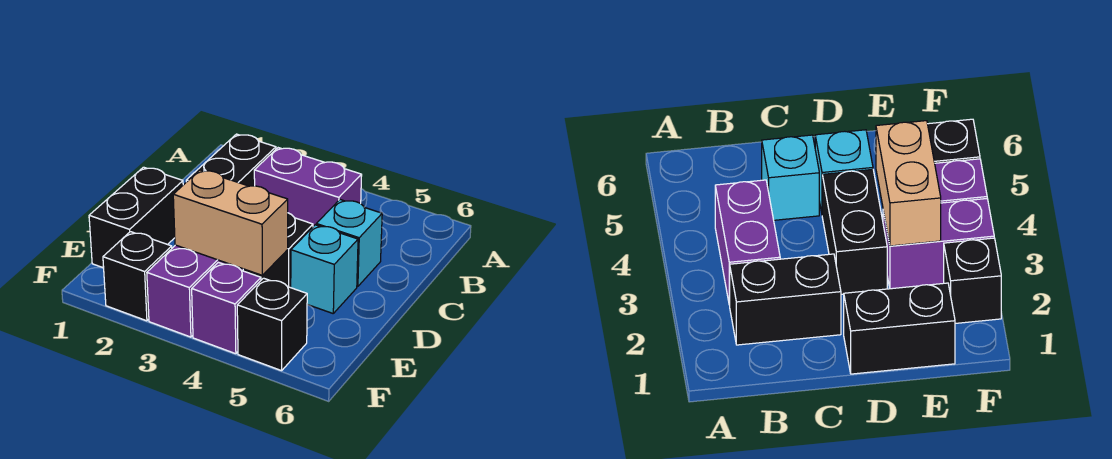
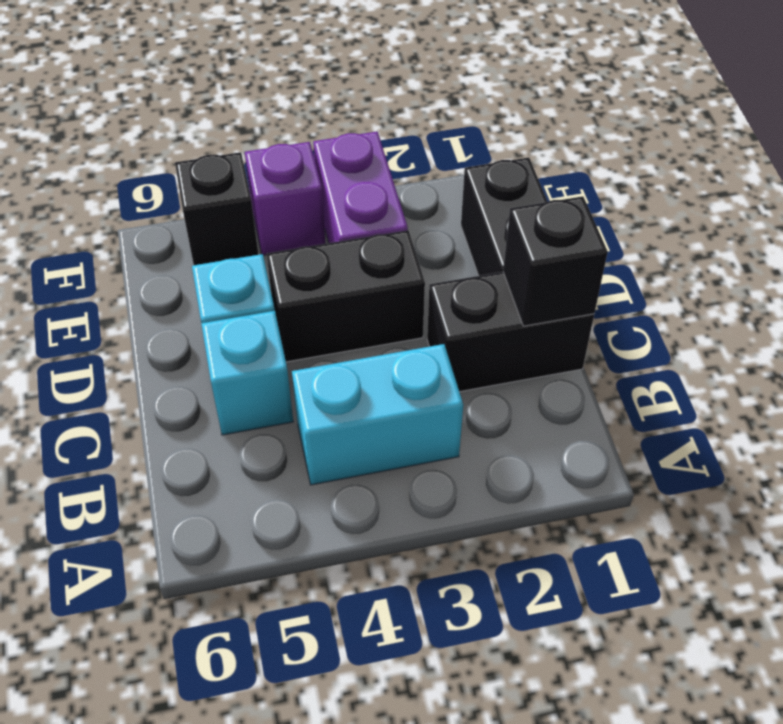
black 1x2 brick [186,134,276,186] -> black 1x2 brick turned to [427,272,594,392]
purple 1x2 brick [254,148,362,226] -> cyan 1x2 brick [292,344,463,485]
tan 1x2 brick [173,170,288,275] -> none
black 1x1 brick [103,232,172,321] -> black 1x1 brick moved to [503,196,608,326]

